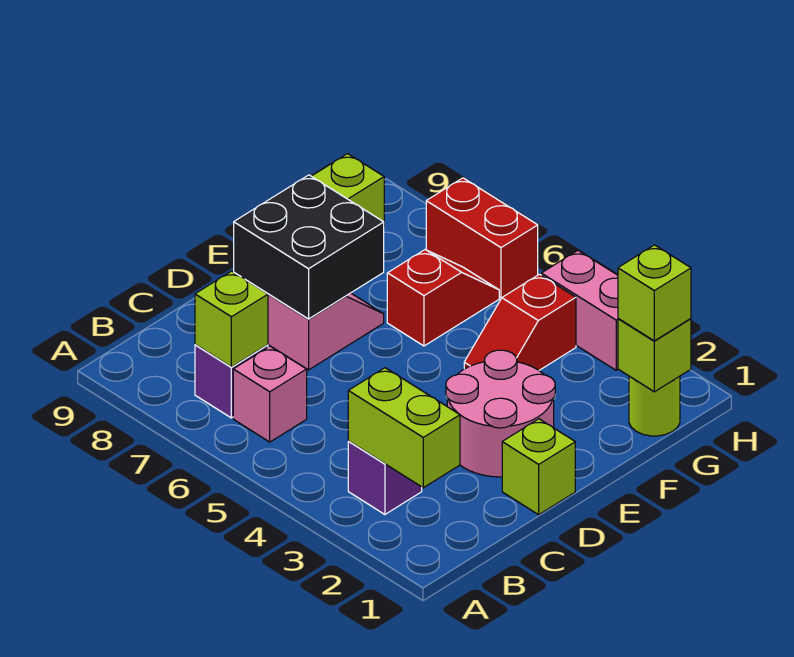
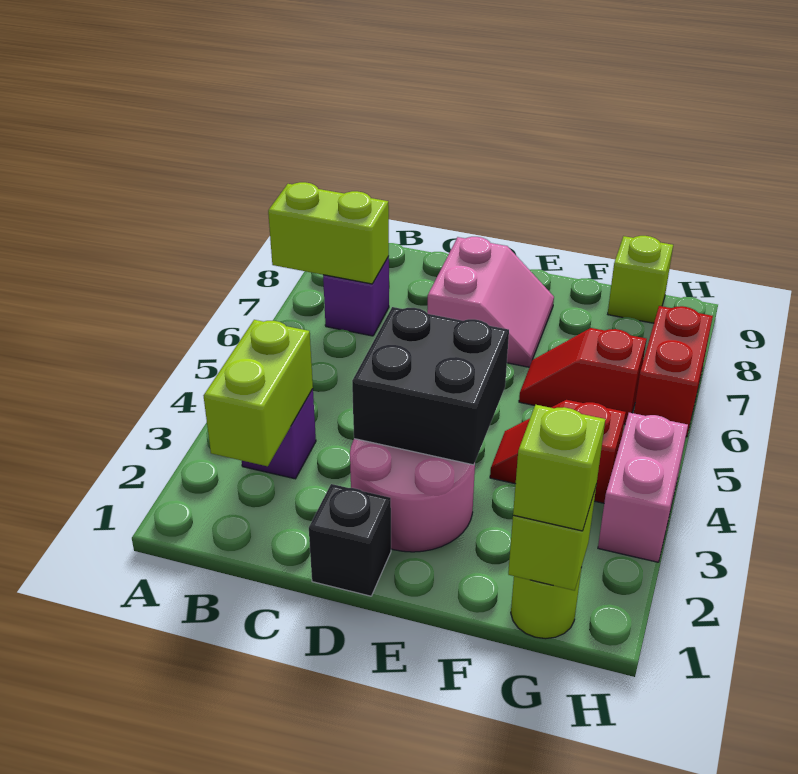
pink 1x1 brick [233,346,307,442] -> none
lime 1x1 brick [195,271,268,367] -> lime 1x2 brick [268,182,389,284]
lime 1x1 brick [502,419,575,515] -> black 1x1 brick [309,484,391,596]
black 2x2 brick [234,175,384,319] -> black 2x2 brick moved to [352,307,509,465]
red 1x2 slope [387,250,499,346] -> red 1x2 slope turned to [519,328,647,424]

